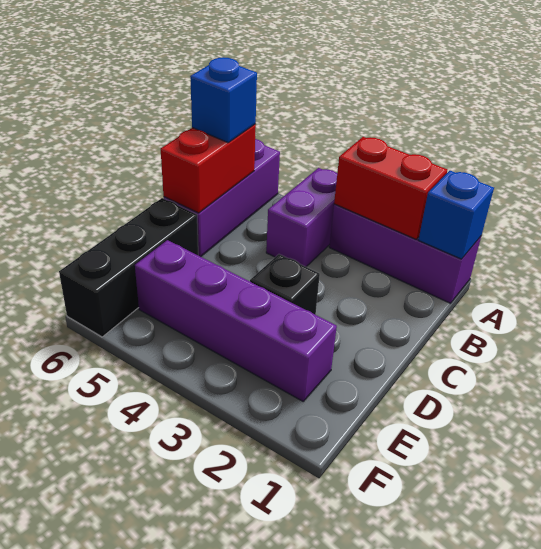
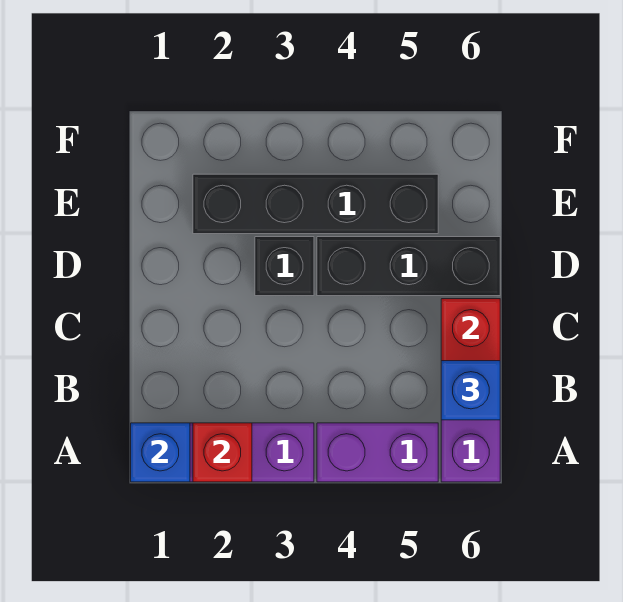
red 1x2 brick [334,137,447,239] -> red 1x1 brick [193,423,252,482]
purple 1x2 brick [266,168,337,267] -> purple 1x2 brick turned to [317,423,438,482]
black 1x3 brick [59,198,198,337] -> black 1x3 brick turned to [317,237,500,296]
purple 1x4 brick [135,240,337,401] -> black 1x4 brick [193,174,438,234]

